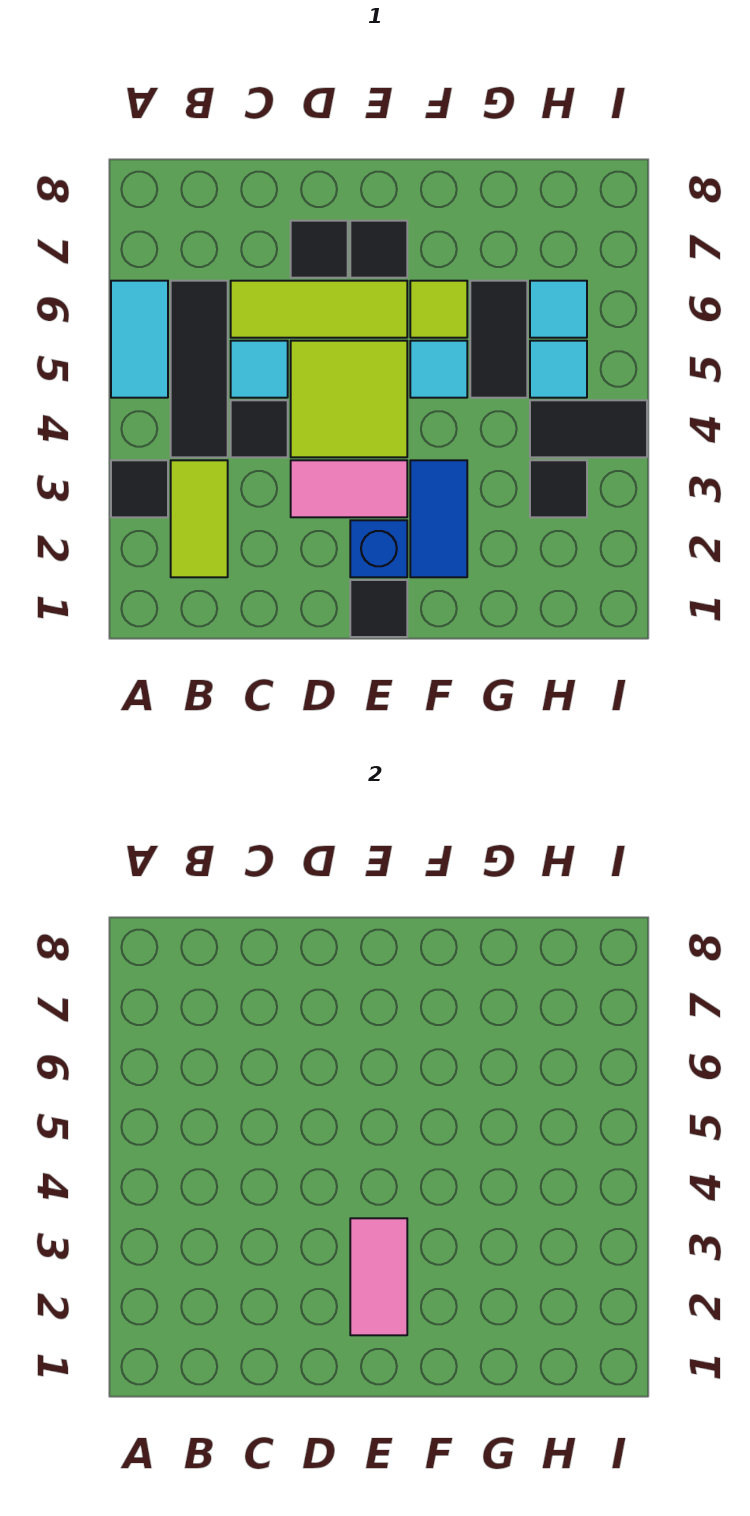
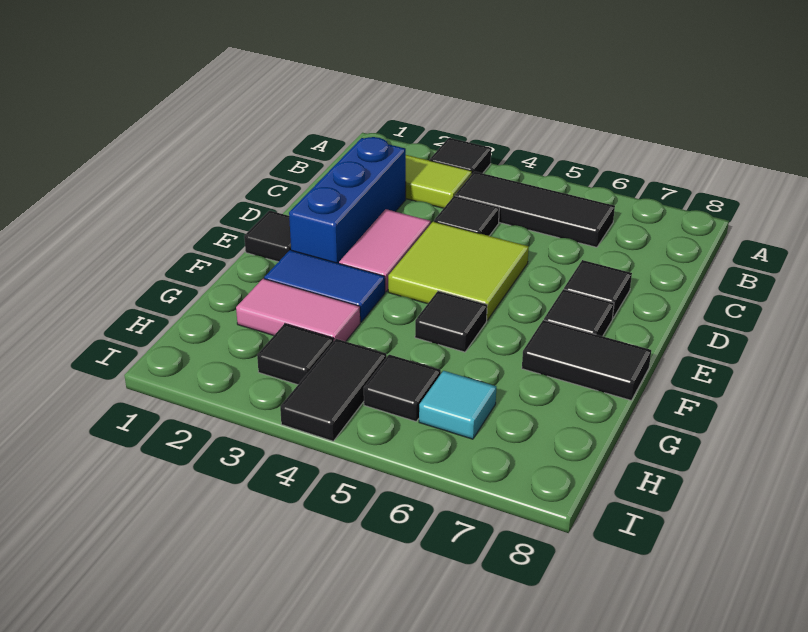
cyan 1x2 tile [111,281,168,398] -> none
cyan 1x1 tile [231,341,288,398] -> none
lime 1x3 tile [231,281,407,338] -> none
blue 1x1 brick [350,520,407,577] -> blue 1x3 brick [289,137,406,263]
pink 1x2 tile [350,1218,407,1335] -> pink 1x2 tile moved to [236,279,360,341]
cyan 1x1 tile [410,341,467,398] -> black 1x1 tile [415,291,487,352]
lime 1x1 tile [410,281,467,338] -> none
black 1x2 tile [470,281,527,398] -> black 1x2 tile moved to [522,320,651,400]
cyan 1x1 tile [530,341,587,398] -> black 1x1 tile [364,355,441,421]

